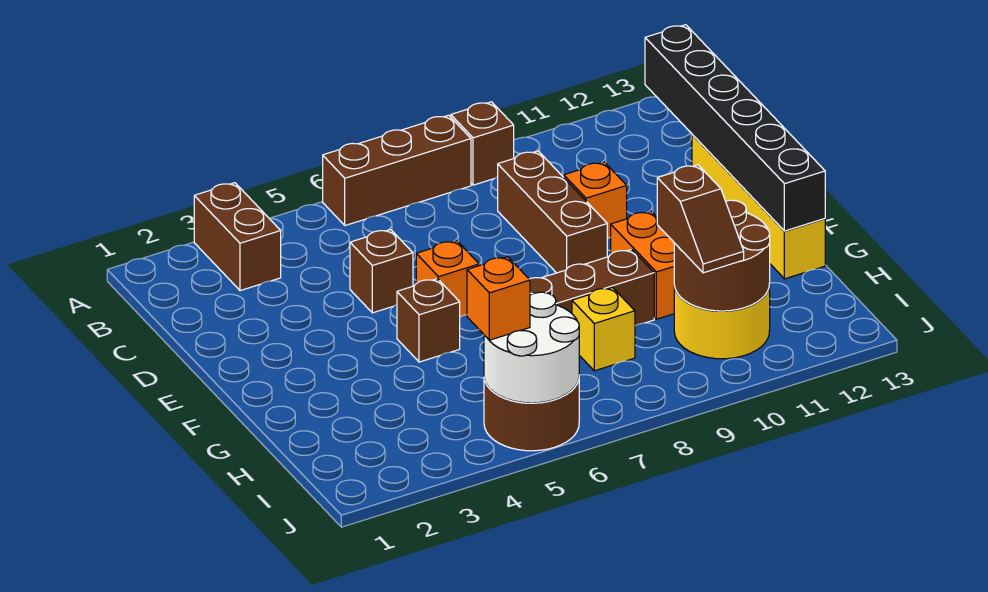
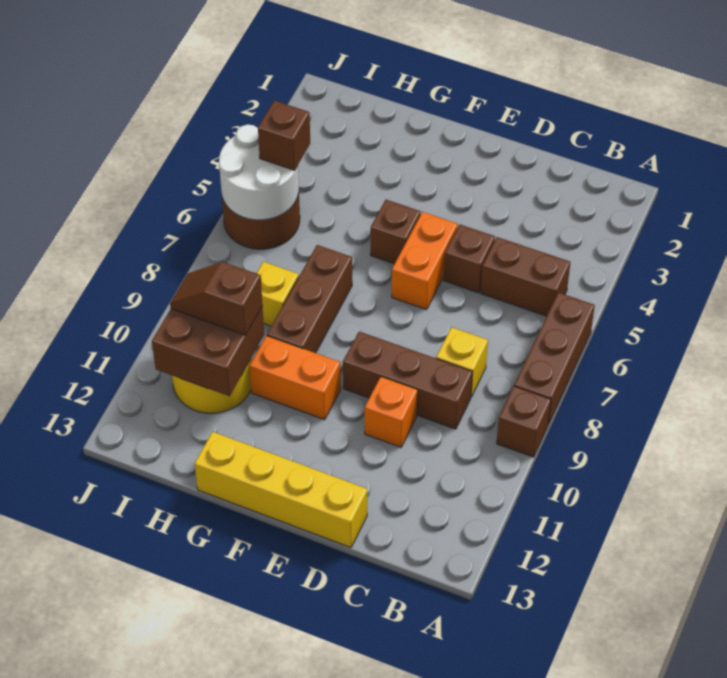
brown 1x2 brick [194,183,281,291] -> brown 1x2 brick moved to [481,237,570,316]
black 1x6 brick [645,25,825,231] -> none
none -> yellow 1x1 brick [436,327,488,397]
orange 1x1 brick [416,241,479,317] -> orange 1x2 brick [392,212,458,310]
brown 2x2 round brick [674,200,770,311] -> brown 2x2 brick [152,306,264,396]
orange 1x1 brick [467,257,530,340] -> brown 1x1 brick [258,100,310,170]

